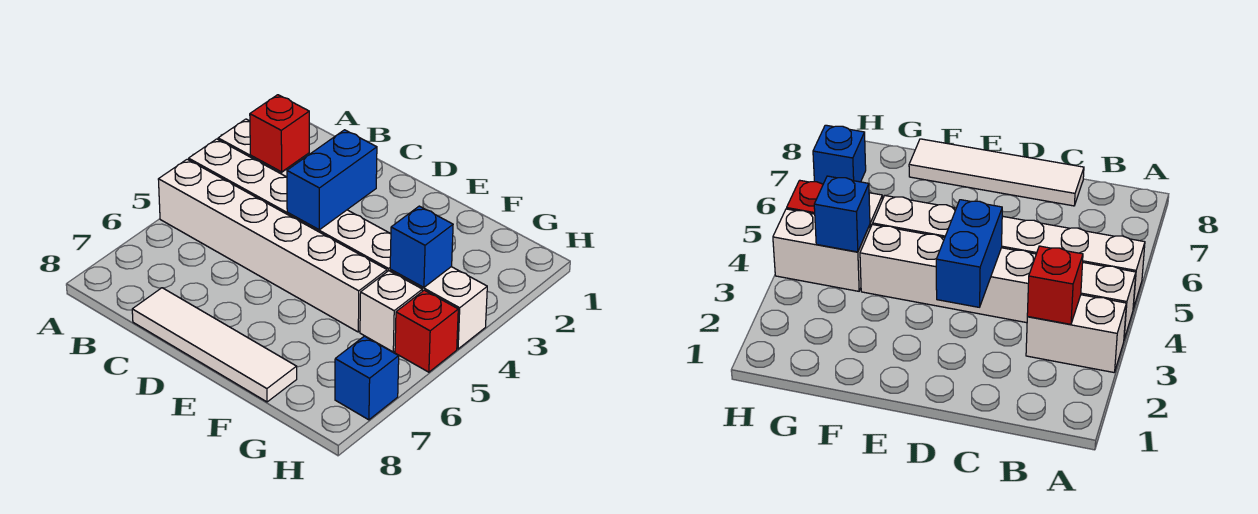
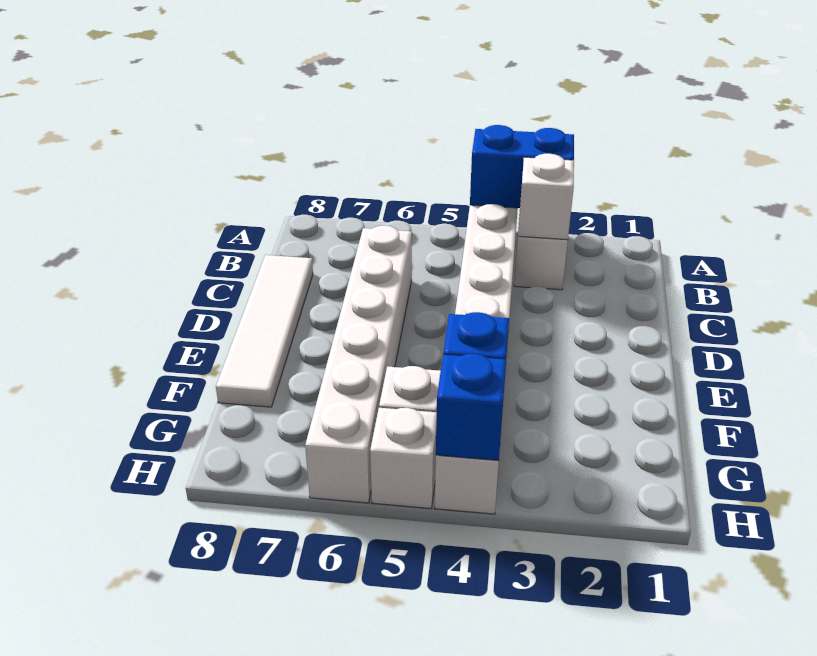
white 1x6 brick [158,159,387,332] -> white 1x6 brick moved to [305,226,412,503]
red 1x1 brick [250,95,309,172] -> white 1x1 brick [518,154,574,240]
blue 1x2 brick [287,130,377,230] -> blue 1x2 brick moved to [470,125,574,208]
red 1x1 brick [395,290,458,372] -> white 1x1 brick [370,408,437,508]
blue 1x1 brick [335,336,399,420] -> blue 1x1 brick moved to [436,354,506,460]

